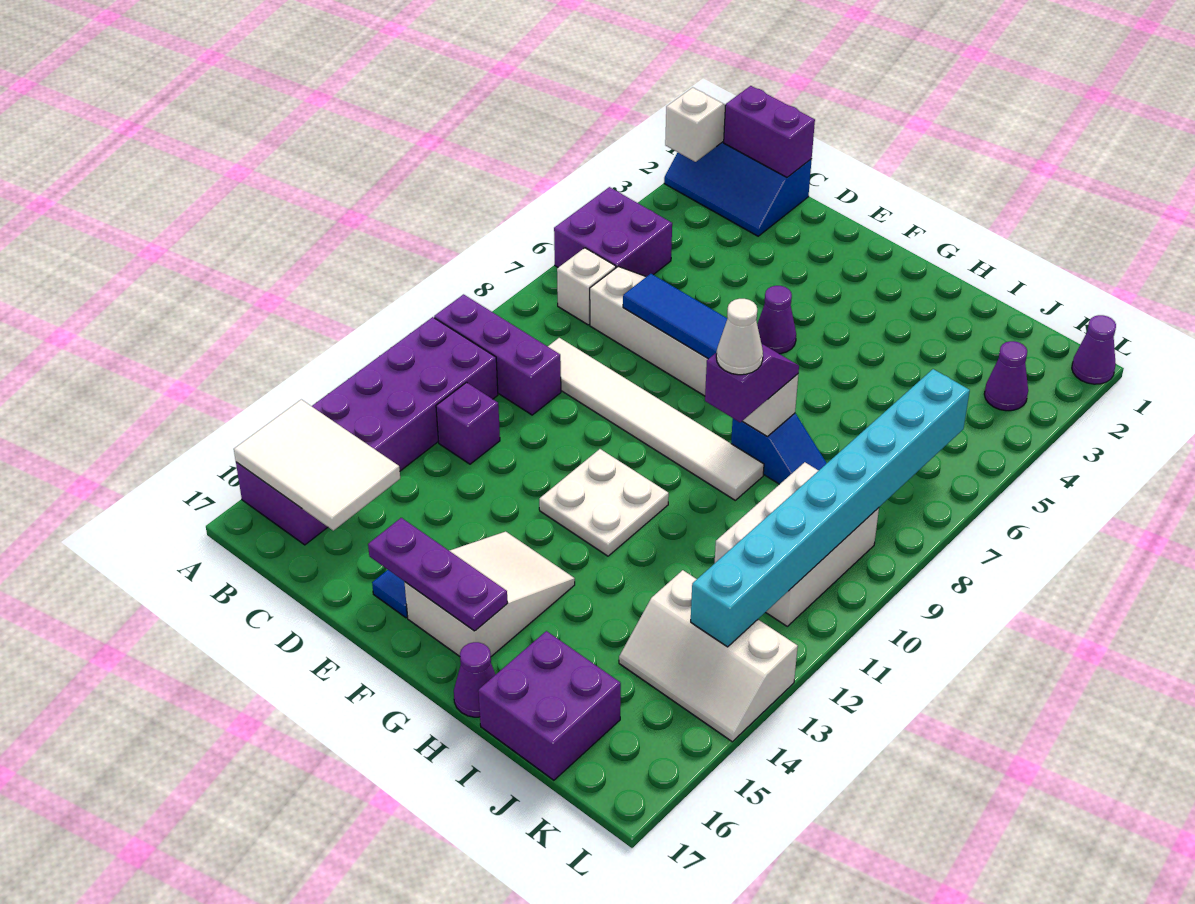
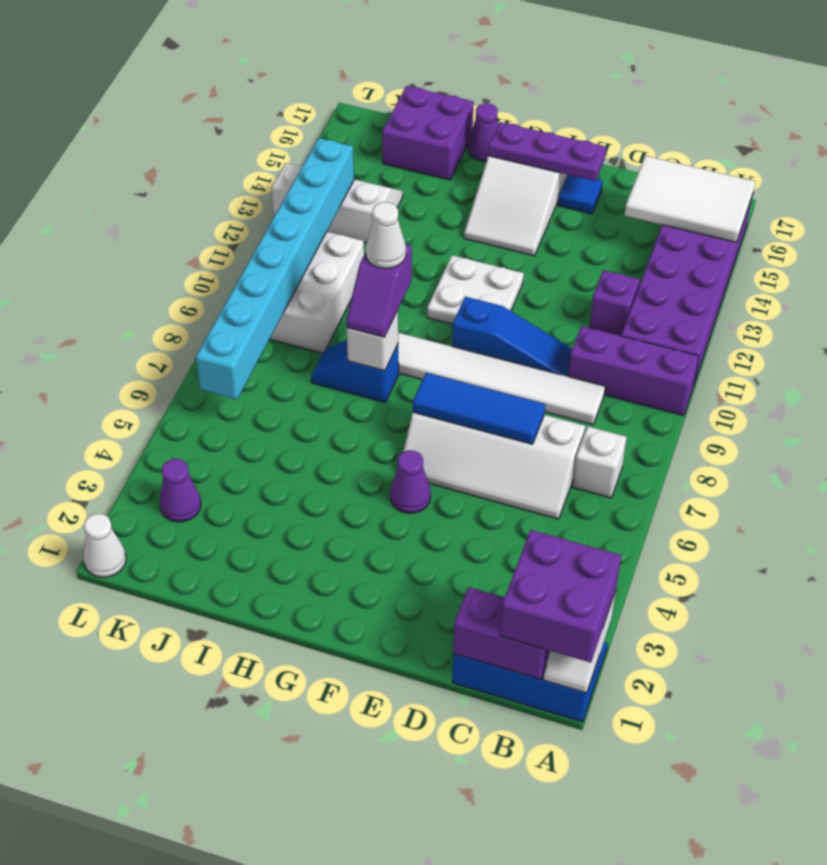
purple 2x2 brick [554,187,672,277] -> purple 2x2 brick moved to [500,530,621,662]
none -> blue 1x3 slope [452,297,572,376]
purple 1x1 cone [1072,315,1116,384] -> white 1x1 cone [83,514,126,577]

